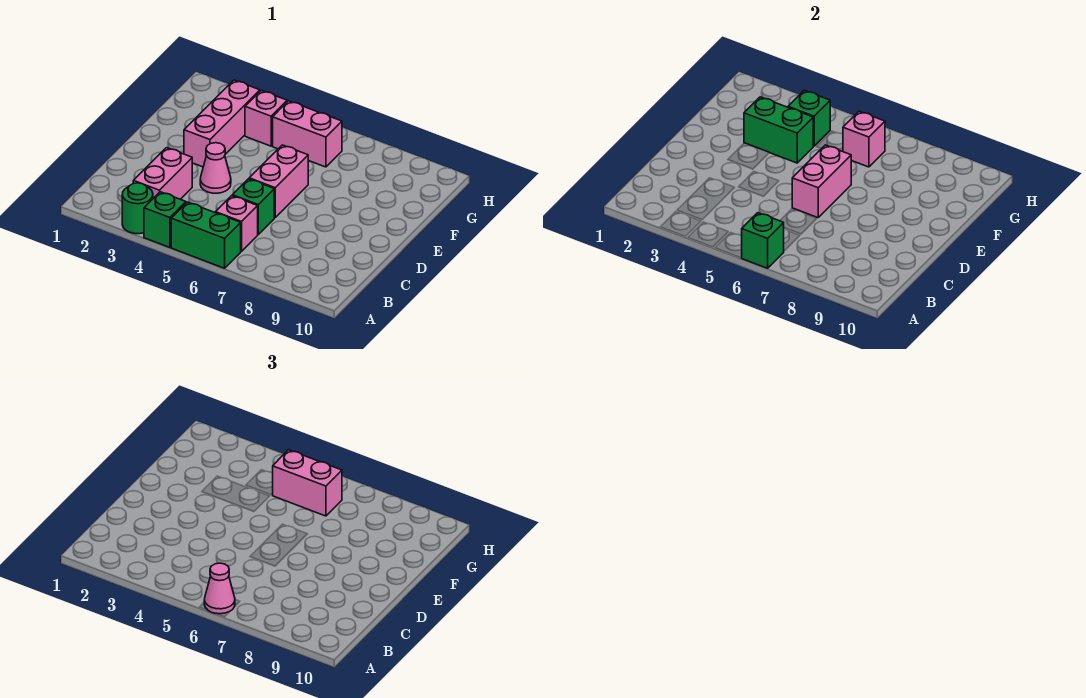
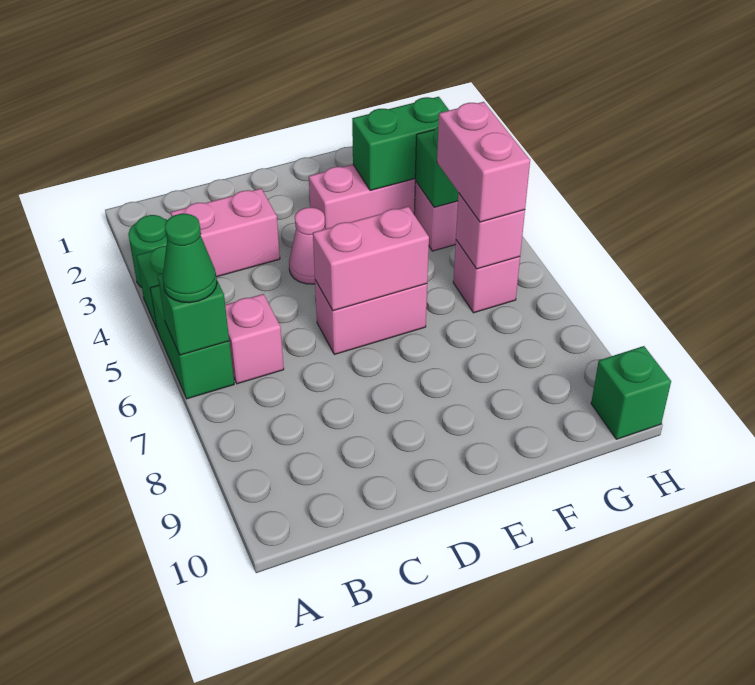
pink 1x1 cone [204,563,235,614] -> green 1x1 cone [162,214,217,303]
green 1x1 brick [232,179,274,234] -> green 1x1 brick moved to [591,346,671,439]
green 1x2 brick [744,97,813,163] -> green 1x2 brick turned to [352,97,449,191]
pink 1x2 brick [273,101,342,167] -> pink 1x1 brick [453,240,520,313]

